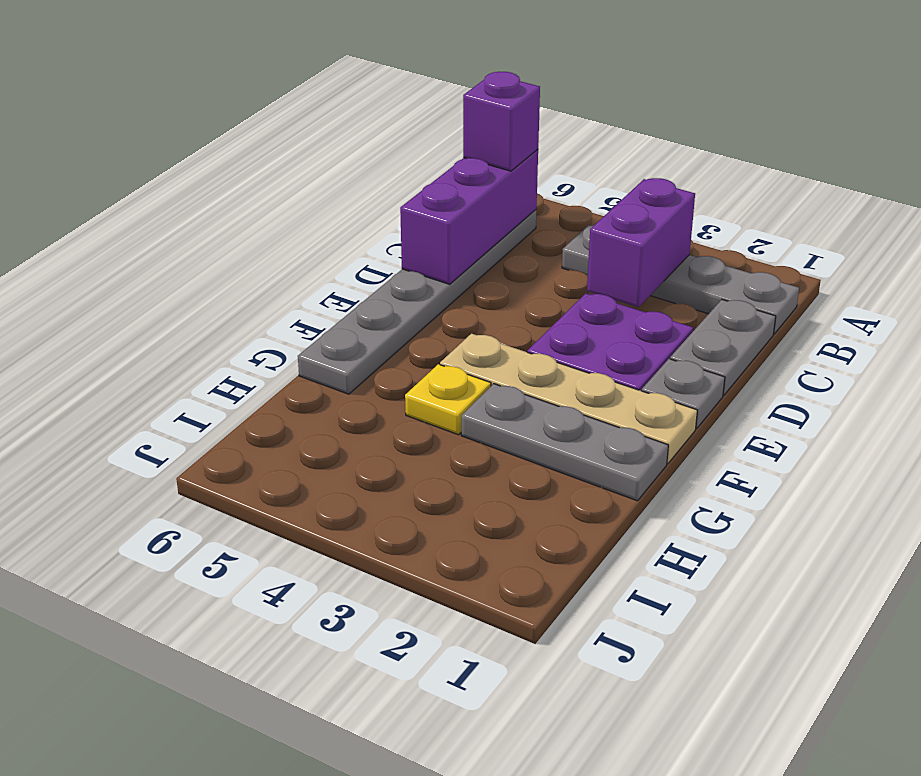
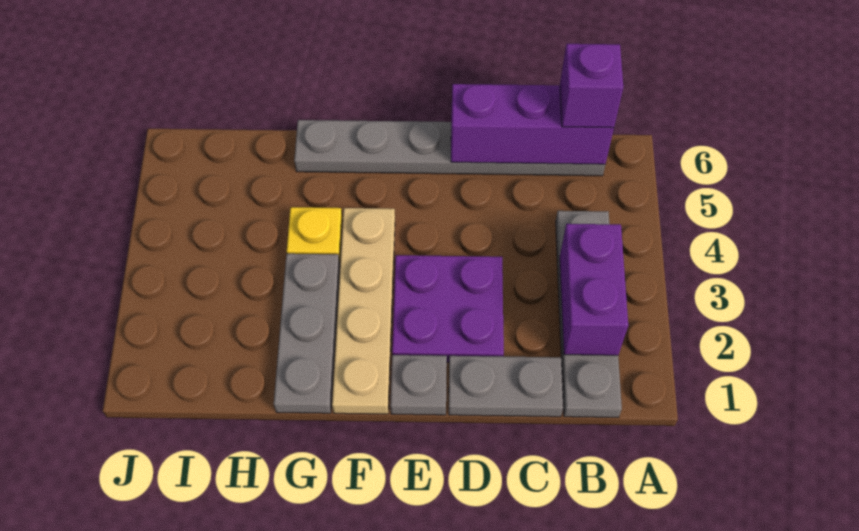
purple 1x2 brick [587,178,695,307] -> purple 1x2 brick turned to [560,224,628,355]

